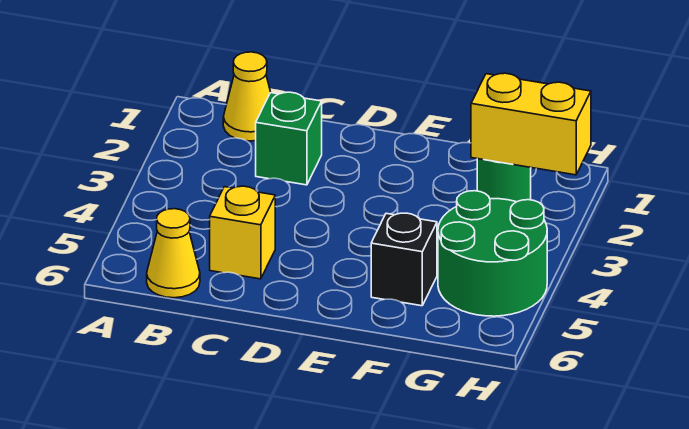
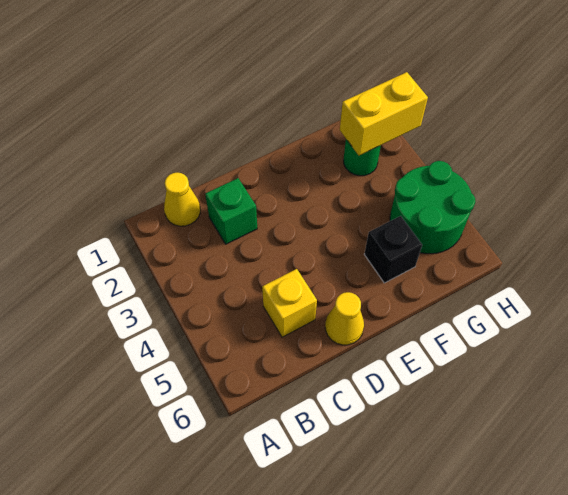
yellow 1x1 cone [147,209,200,298] -> yellow 1x1 cone moved to [325,292,364,345]

